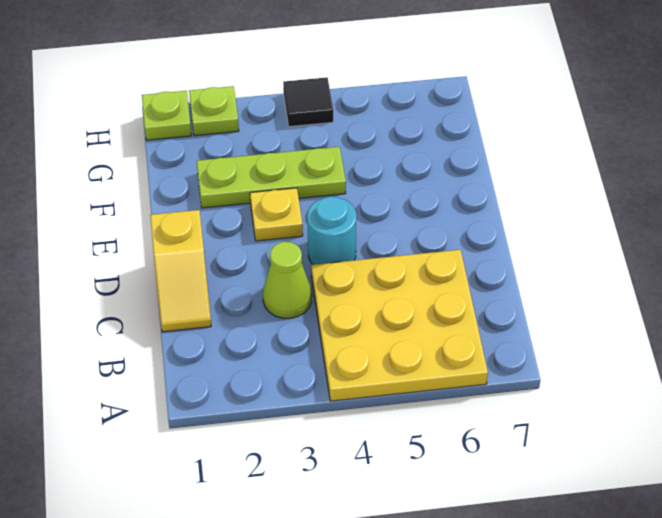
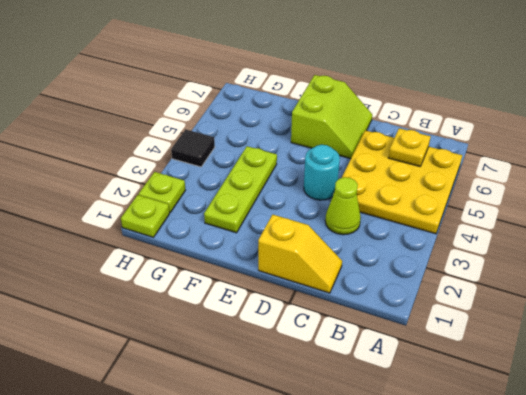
none -> lime 2x2 slope [291,75,372,159]
yellow 1x1 plate [250,188,303,241] -> yellow 1x1 plate moved to [388,128,431,166]

